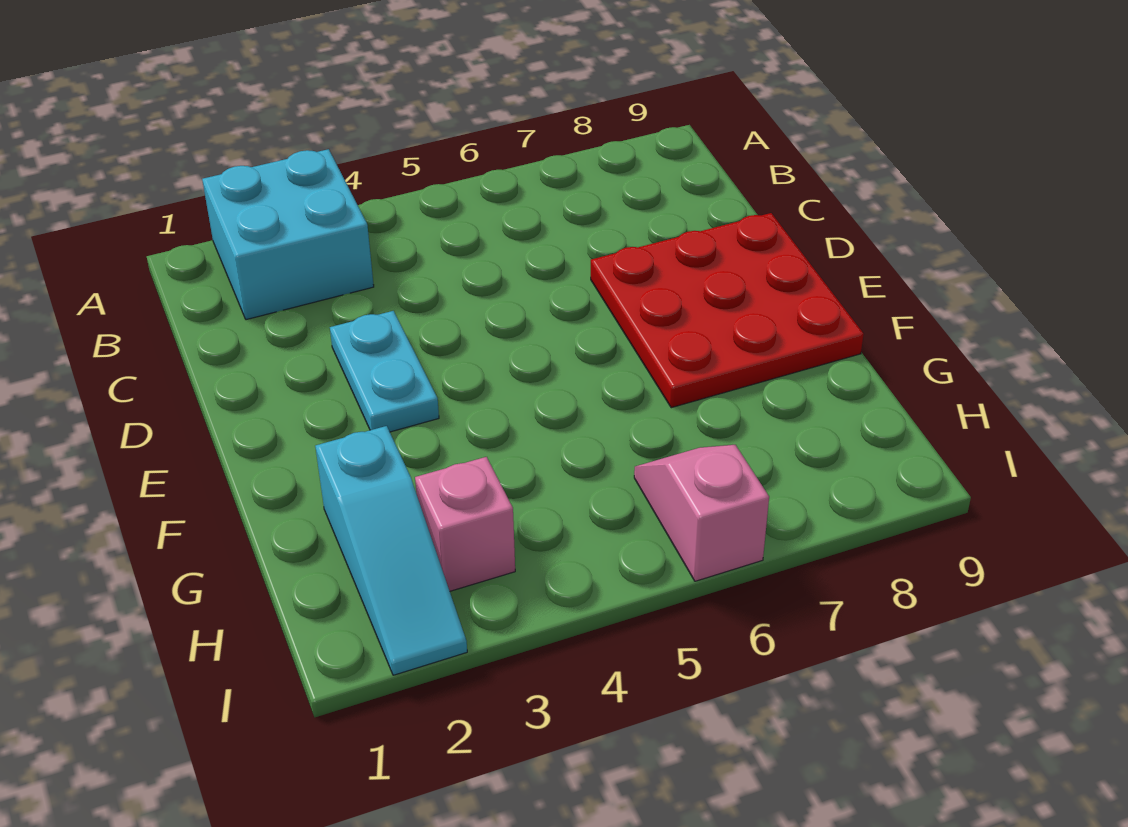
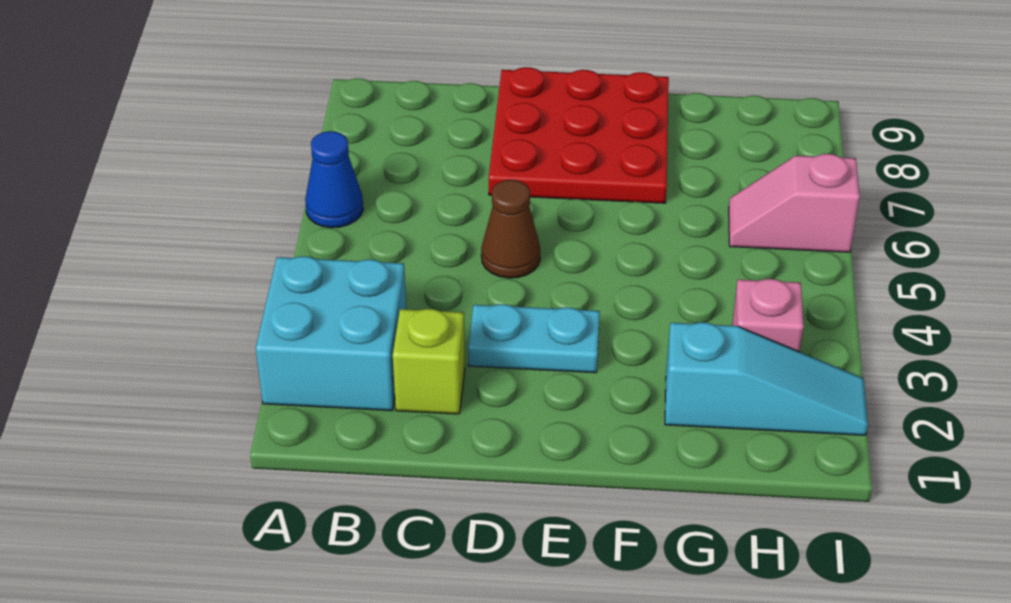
none -> blue 1x1 cone [305,131,363,228]
none -> lime 1x1 brick [393,309,465,414]
none -> brown 1x1 cone [481,180,540,278]

